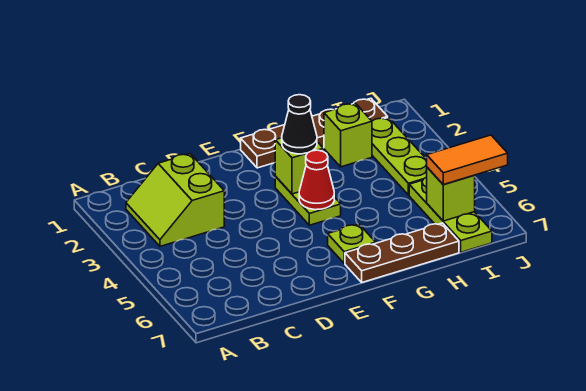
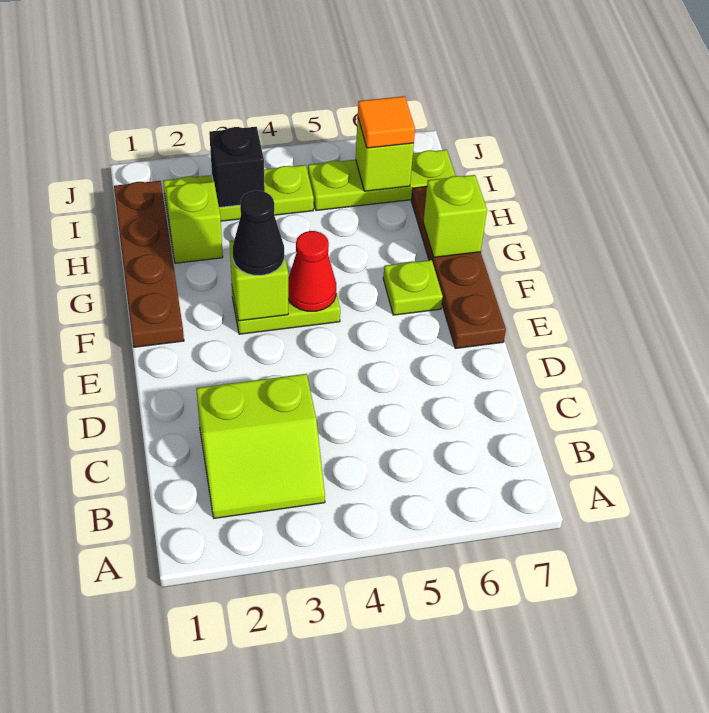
brown 1x3 plate [345,223,459,282] -> brown 1x4 plate [411,187,506,348]
none -> lime 1x1 brick [423,175,487,257]
none -> black 1x1 brick [209,127,265,207]
orange 1x2 tile [427,135,508,185] -> orange 1x1 tile [358,96,415,148]

